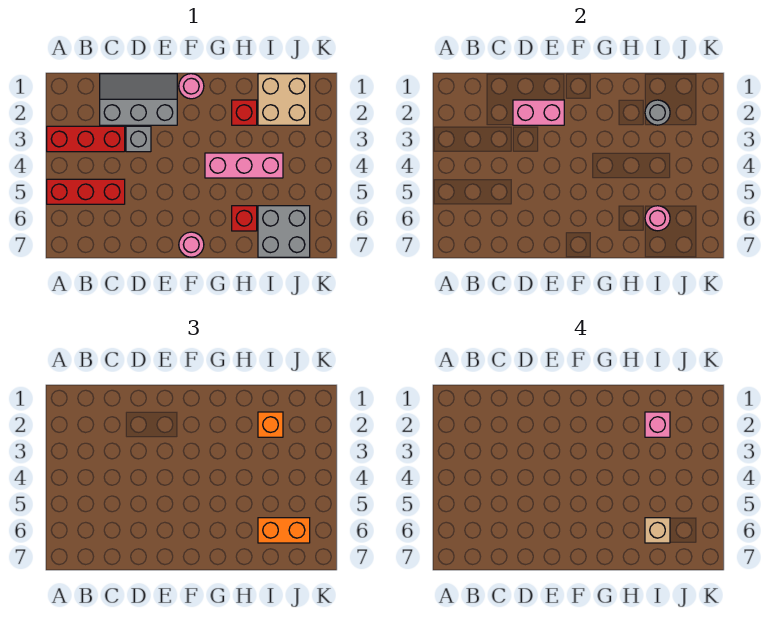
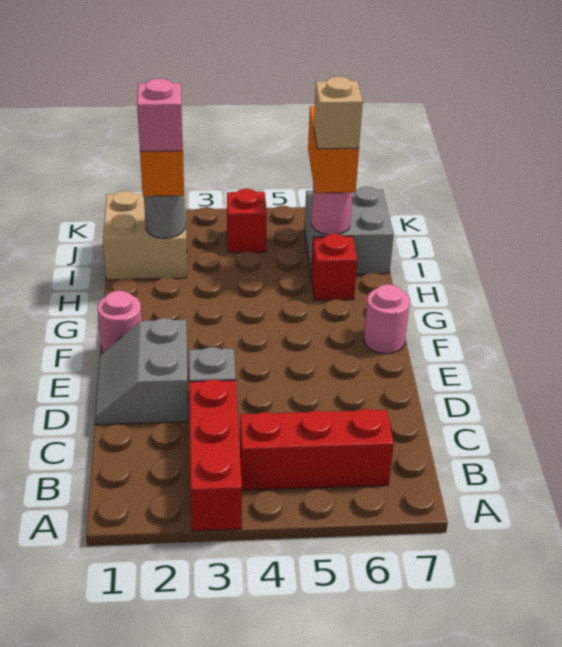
red 1x3 brick [47,179,125,204] -> red 1x3 brick turned to [240,409,394,490]
grey 2x3 slope [100,74,177,125] -> grey 2x2 slope [95,318,188,424]
pink 1x2 brick [513,100,564,125] -> none
pink 1x3 brick [205,153,283,178] -> none
red 1x1 brick [232,100,257,125] -> red 1x1 brick moved to [227,189,267,253]

